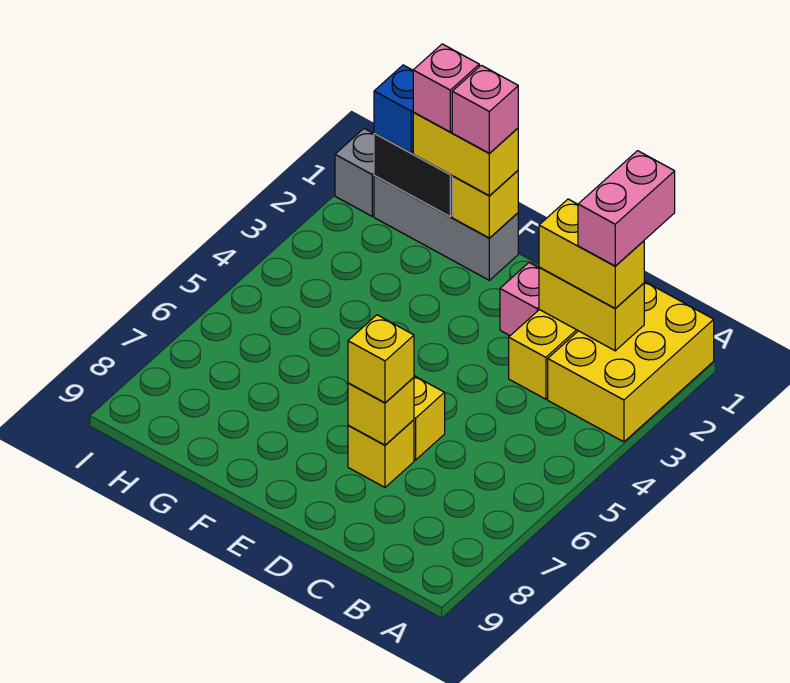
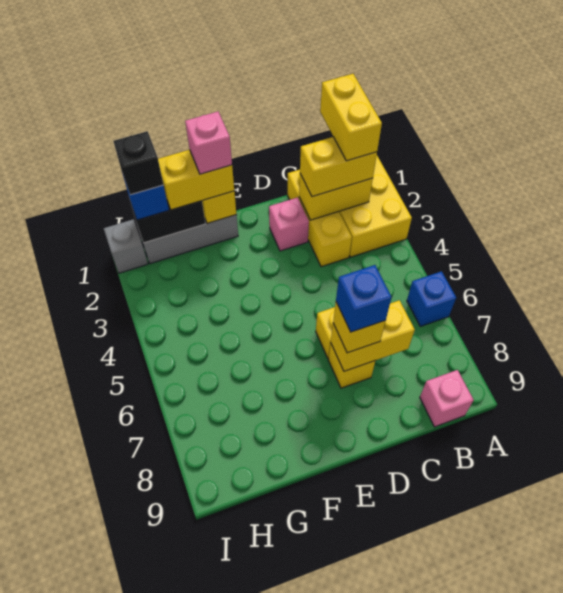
none -> blue 1x1 brick [407,271,456,326]
pink 1x2 brick [578,151,675,266] -> yellow 1x2 brick [320,74,382,161]
yellow 1x1 brick [348,377,414,445] -> yellow 1x2 brick [331,300,415,371]
none -> blue 1x1 brick [336,265,392,332]
pink 1x1 brick [413,44,479,132] -> pink 1x1 brick moved to [420,370,474,427]
none -> black 1x1 brick [113,131,163,195]

